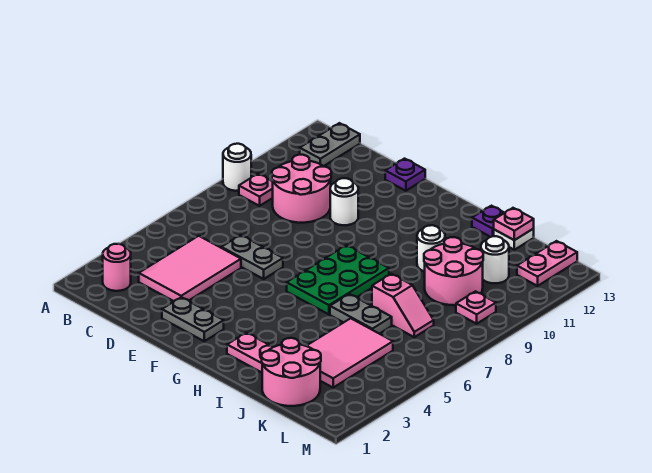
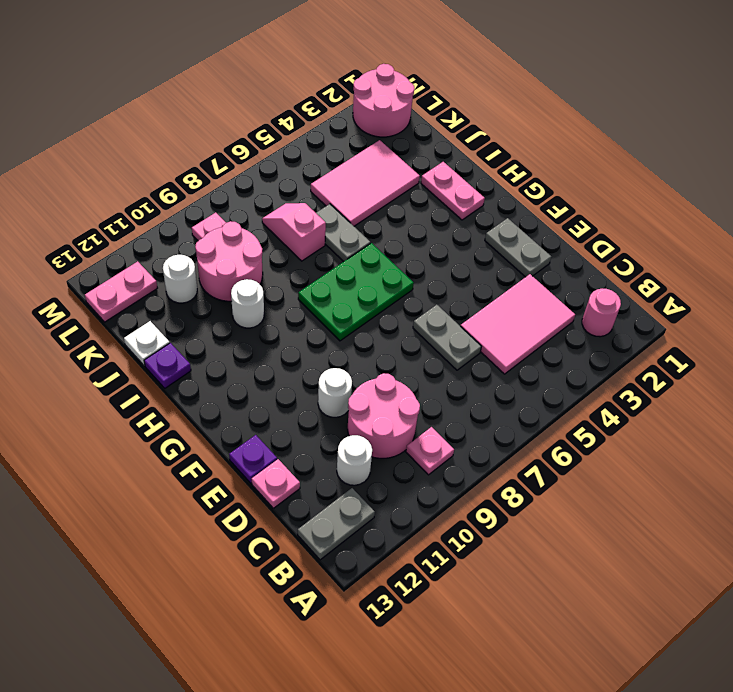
white 1x1 round brick [223,144,251,191] -> white 1x1 round brick moved to [337,435,372,485]
pink 2x2 round brick [262,338,321,406] -> pink 2x2 round brick moved to [353,64,414,137]
pink 1x1 plate [494,208,534,240] -> pink 1x1 plate moved to [252,459,300,508]

